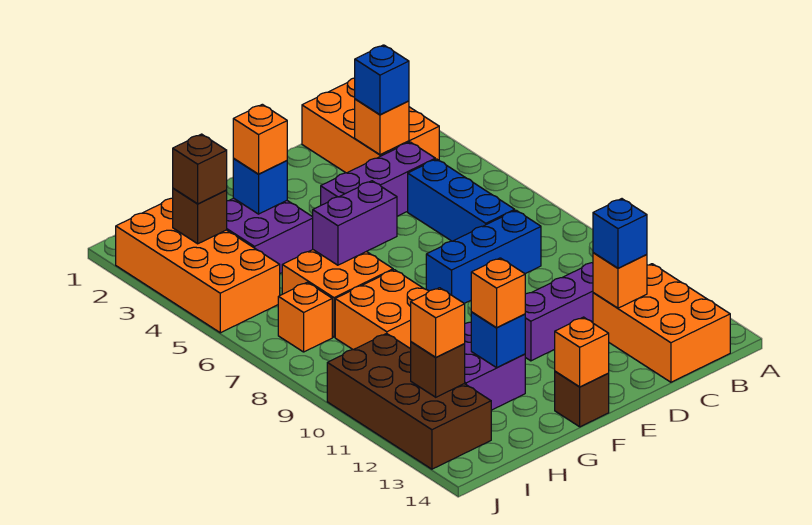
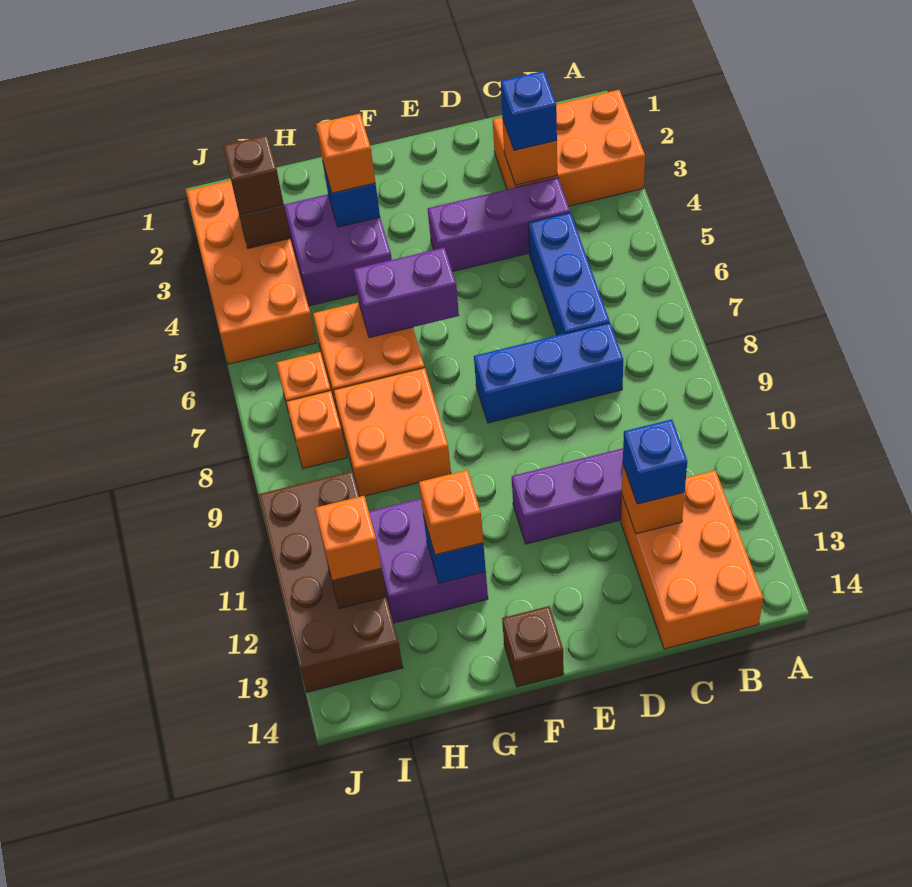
orange 2x3 brick [302,78,439,173] -> orange 2x3 brick turned to [493,90,645,206]
orange 1x1 brick [555,317,609,387] -> orange 1x1 brick moved to [286,391,347,468]

